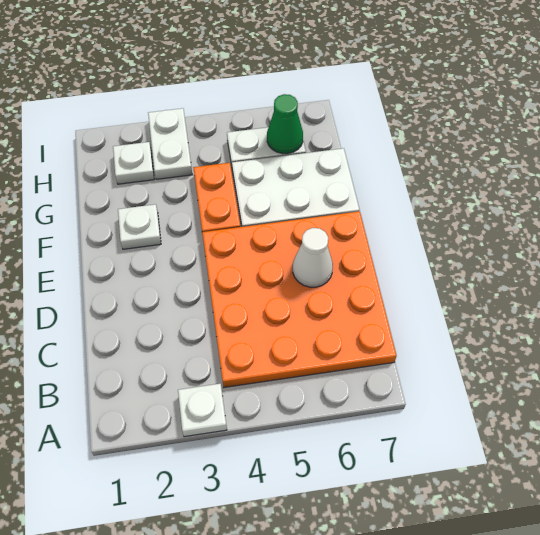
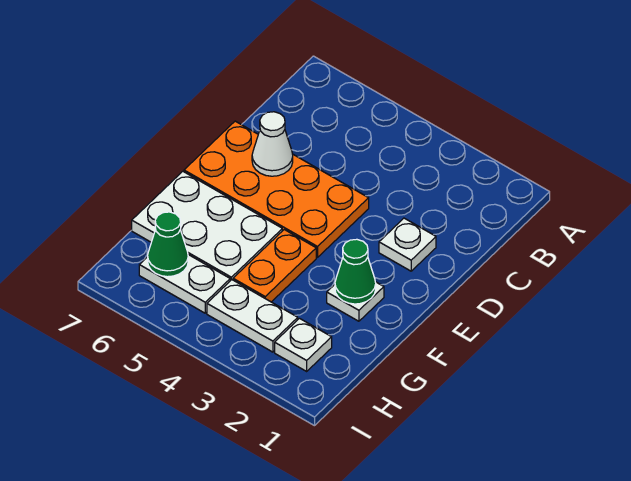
white 1x1 plate [178,384,227,437] -> white 1x1 plate moved to [379,218,436,271]
orange 4x4 plate [202,211,397,387] -> orange 2x4 plate [184,121,369,258]
none -> green 1x1 cone [335,239,376,304]
white 1x2 plate [148,108,192,179] -> white 1x2 plate turned to [207,280,298,352]

